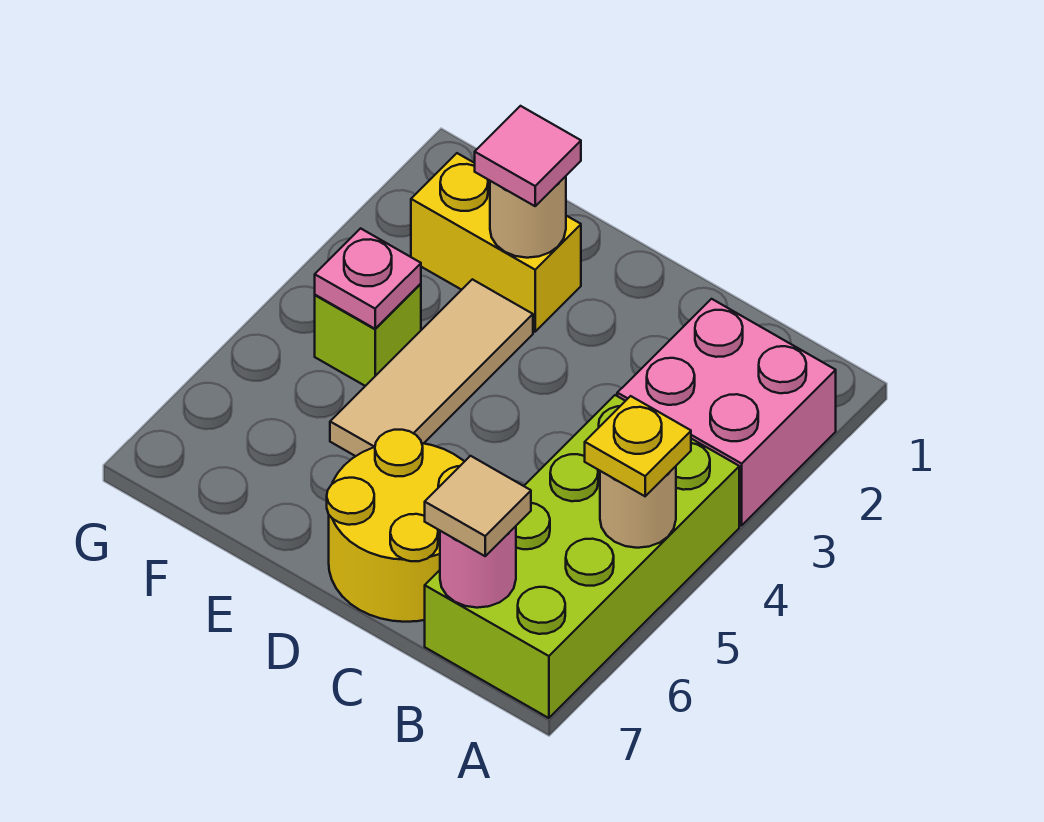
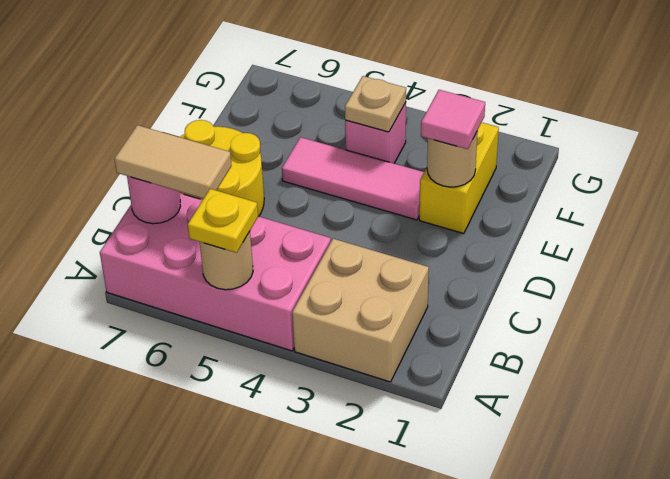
pink 2x2 brick [617,299,836,526] -> tan 2x2 brick [292,239,429,382]
lime 2x4 brick [425,395,739,718] -> pink 2x4 brick [100,193,331,351]
tan 1x1 tile [425,456,531,556] -> tan 1x2 tile [115,125,231,199]
tan 1x3 tile [330,279,533,456] -> pink 1x3 tile [282,137,424,220]
lime 1x1 brick [315,284,421,386] -> pink 1x1 brick [345,103,406,163]
pink 1x1 plate [315,228,421,329] -> tan 1x1 plate [345,76,406,132]

